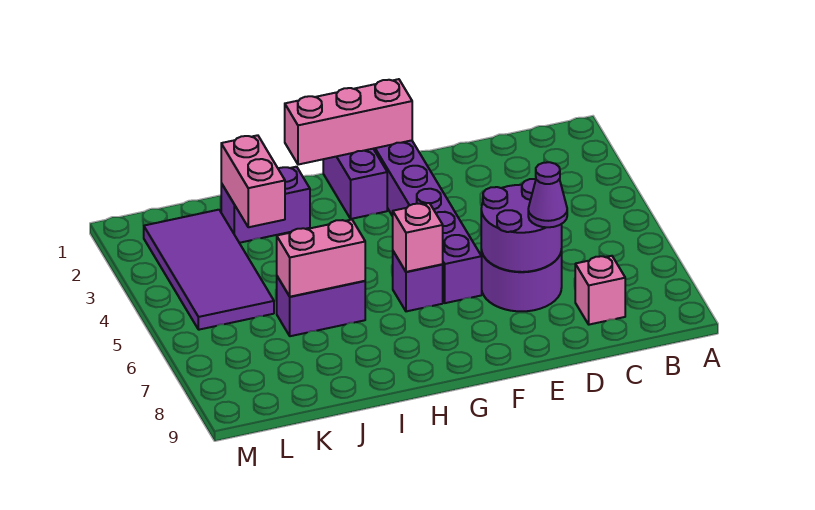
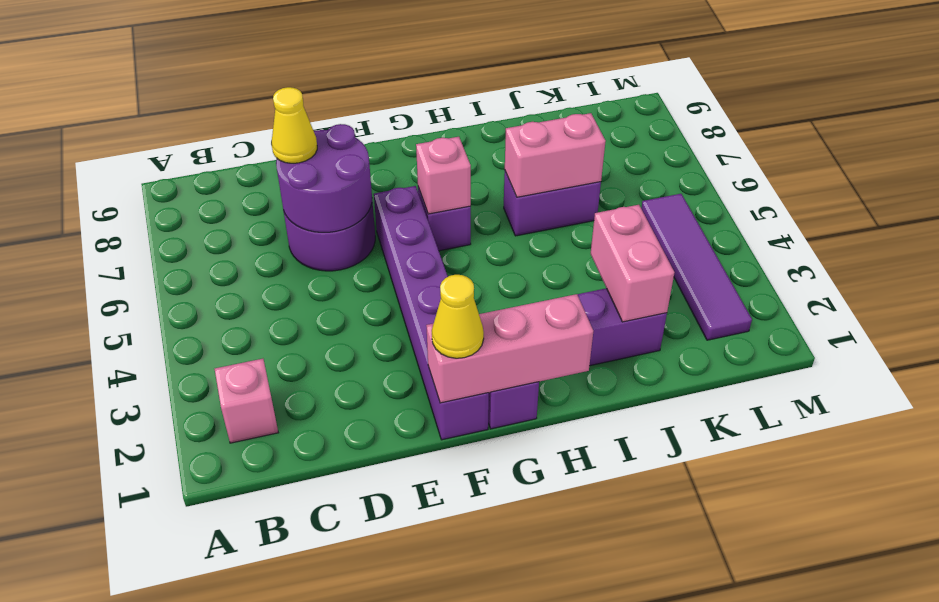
pink 1x1 brick [575,256,625,325] -> pink 1x1 brick moved to [215,359,278,443]
purple 1x1 cone [528,162,567,227] -> yellow 1x1 cone [272,87,317,163]
none -> yellow 1x1 cone [432,275,484,358]
purple 2x4 tile [144,210,274,330] -> purple 1x4 tile [641,194,752,340]

